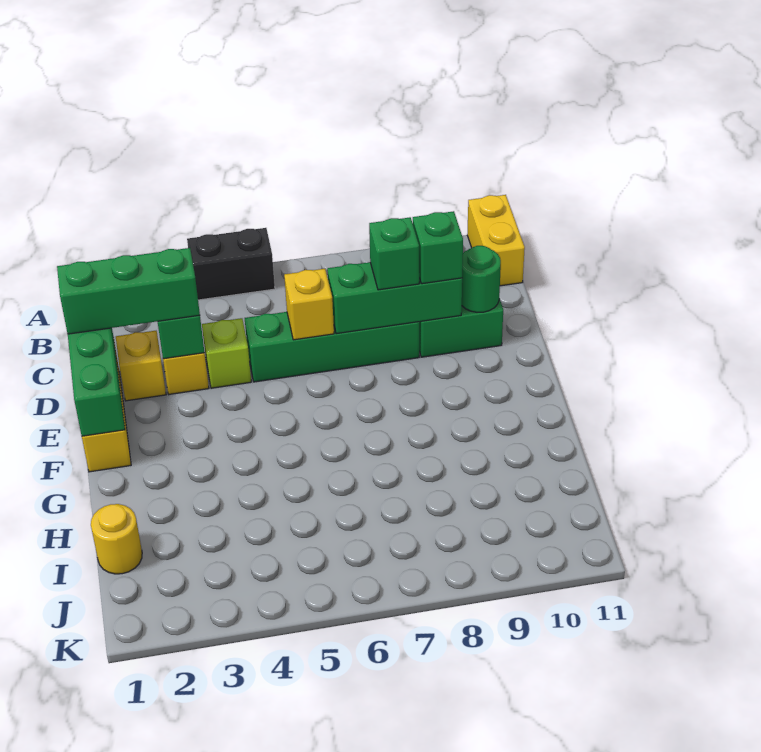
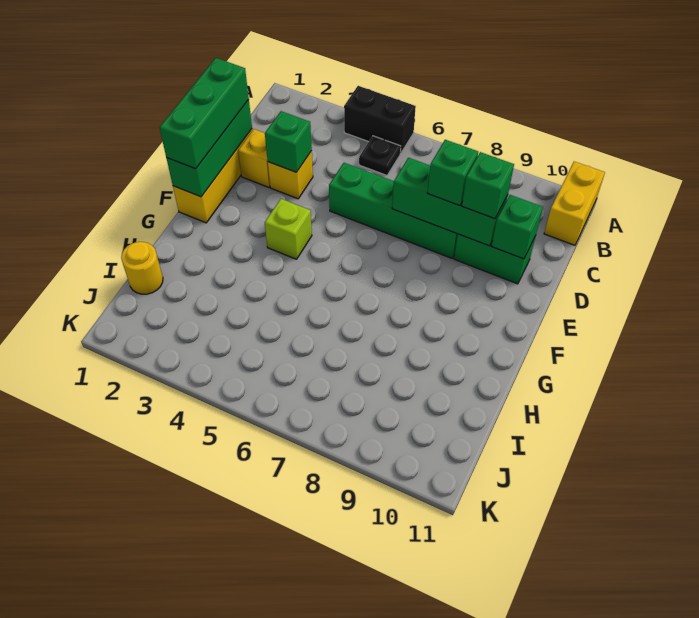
none -> black 1x1 plate [359,136,401,175]
green 1x3 brick [57,248,200,334] -> green 1x3 brick turned to [159,58,249,169]
lime 1x1 brick [202,318,251,388] -> lime 1x1 brick moved to [265,199,312,259]
yellow 1x1 brick [284,269,334,340] -> none
green 1x1 round brick [462,246,501,312] -> green 1x1 brick [492,195,543,259]

